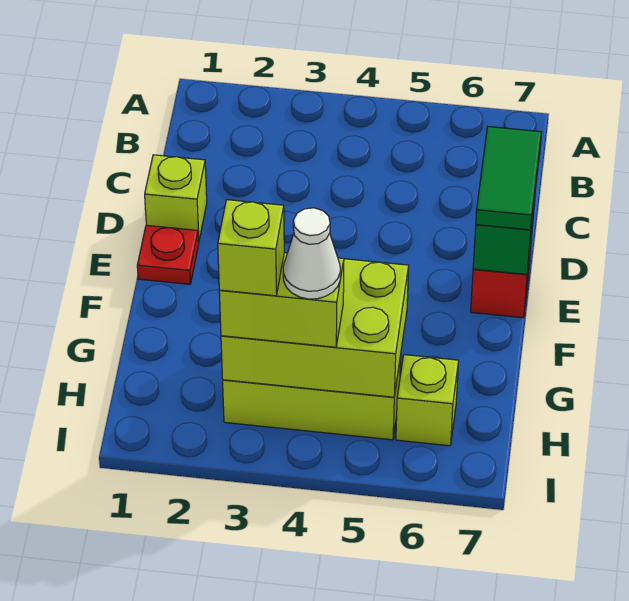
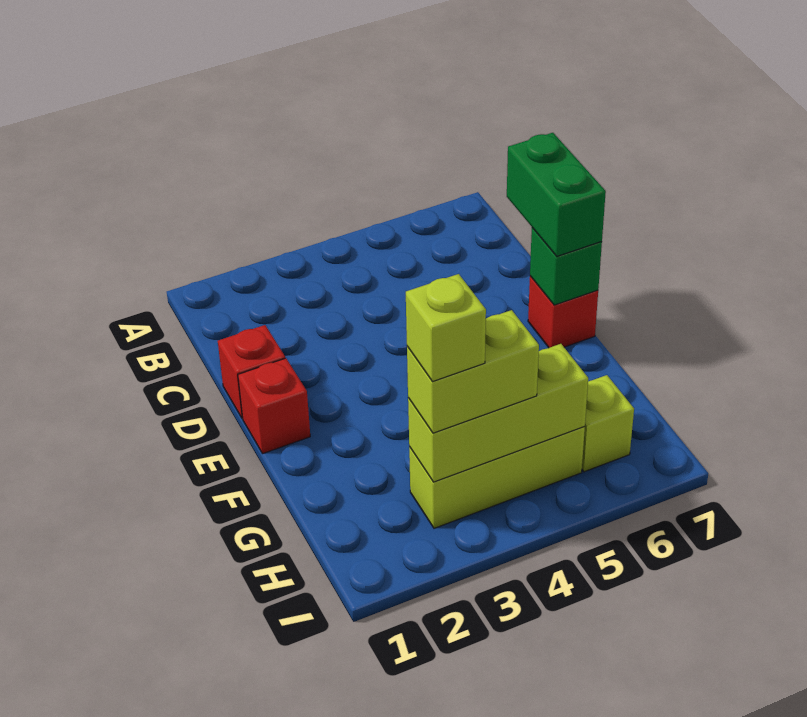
lime 1x1 brick [145,155,207,242] -> red 1x1 brick [218,325,285,418]
green 1x2 tile [476,127,541,230] -> green 1x2 brick [507,133,606,256]
red 1x1 plate [137,225,199,284] -> red 1x1 brick [238,358,310,454]
lime 2x3 brick [221,259,409,397] -> lime 1x3 brick [408,344,588,482]
white 1x1 cone [283,208,340,299] -> none

